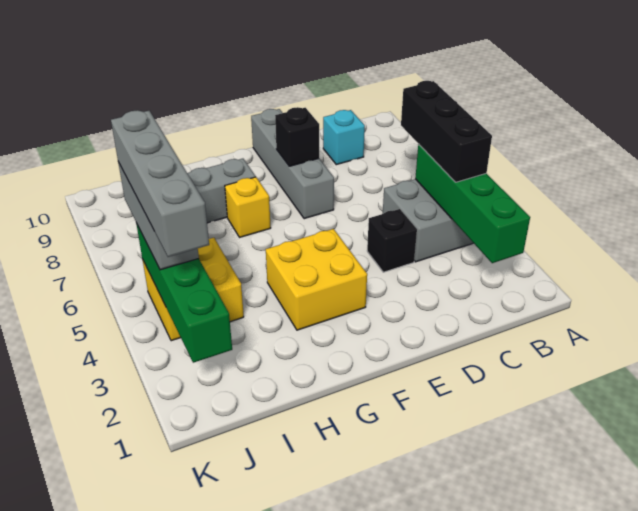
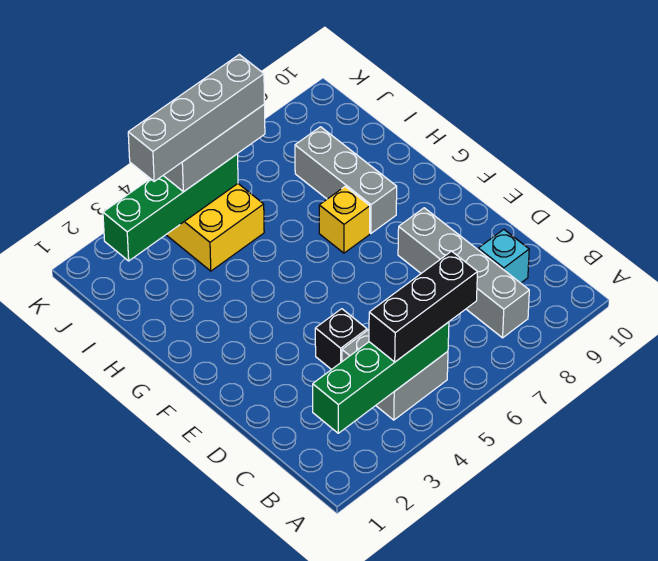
grey 1x4 brick [251,109,334,219] -> grey 1x4 brick turned to [398,208,529,338]
black 1x1 brick [275,107,319,166] -> none
yellow 2x2 brick [266,229,367,330] -> none

